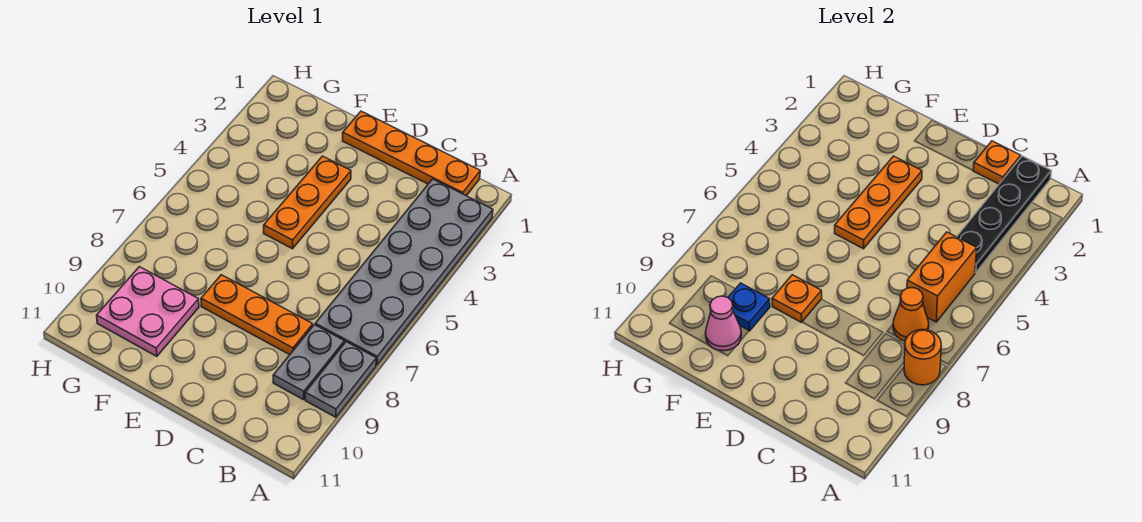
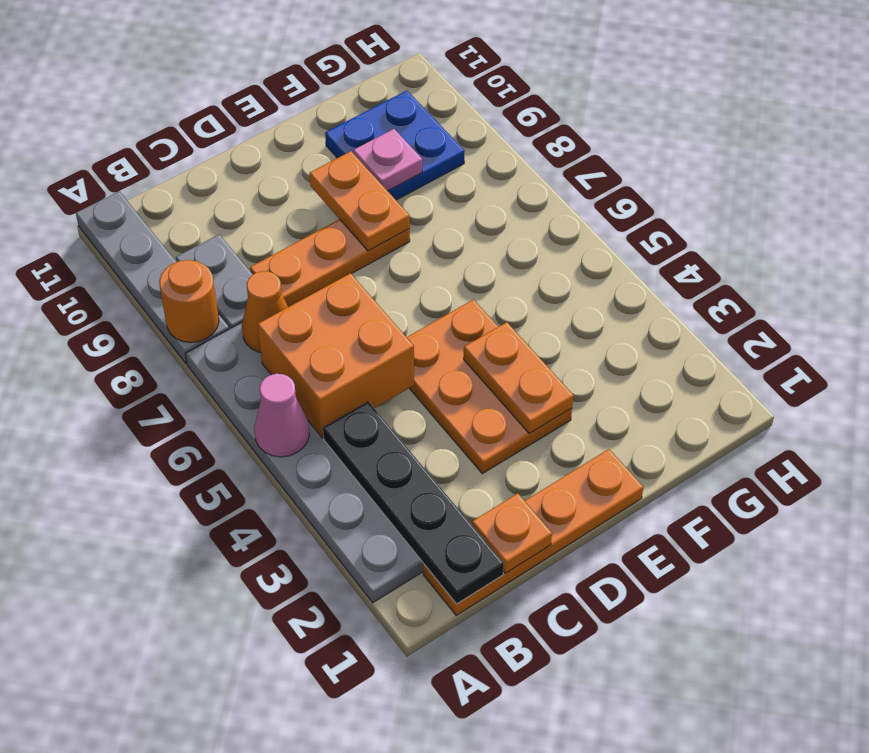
grey 1x2 plate [305,342,376,417] -> grey 1x4 plate [76,191,229,364]
orange 1x2 brick [907,232,977,322] -> orange 2x2 brick [258,273,414,438]
orange 1x3 plate [264,156,351,249] -> orange 2x3 plate [407,300,572,474]
orange 1x3 plate [835,156,922,249] -> orange 1x2 plate [464,322,574,434]
orange 1x1 plate [772,275,822,322] -> orange 1x2 plate [310,151,410,251]
pink 2x2 plate [97,267,199,356] -> blue 2x2 plate [325,91,464,200]
blue 1x1 plate [728,283,770,331] -> pink 1x1 plate [353,129,422,191]
pink 1x1 cone [705,296,742,351] -> pink 1x1 cone moved to [254,374,310,457]

